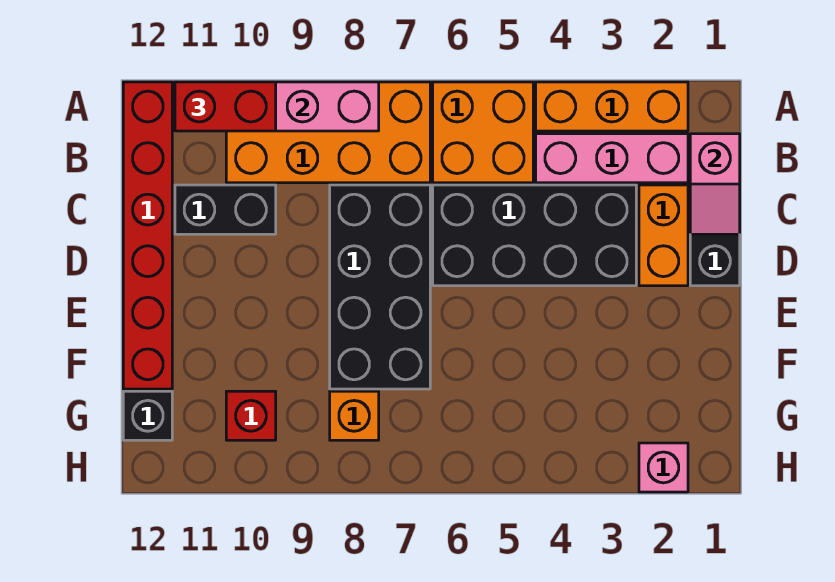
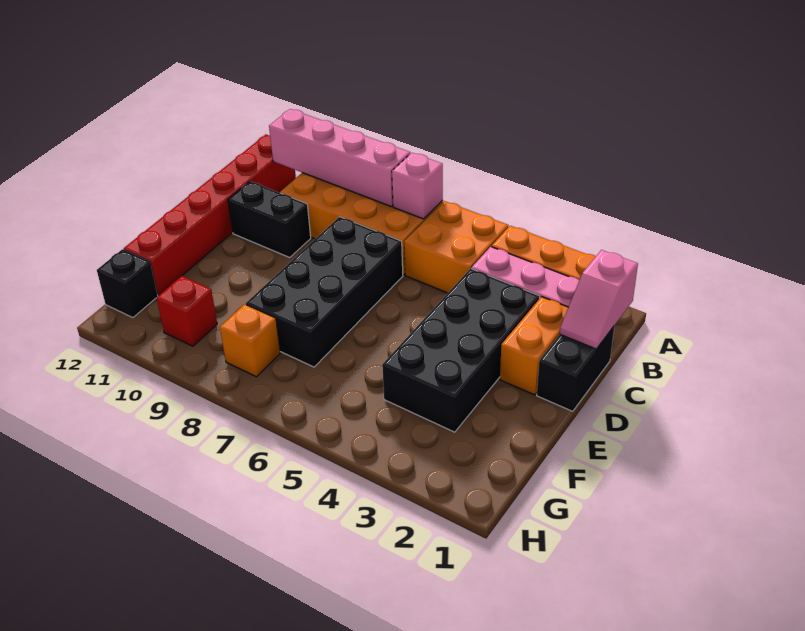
red 1x2 brick [175,82,276,131] -> none
black 2x4 brick [433,185,636,286] -> black 2x4 brick turned to [382,269,540,432]
pink 1x1 brick [639,443,688,492] -> pink 1x1 brick moved to [392,153,443,219]

